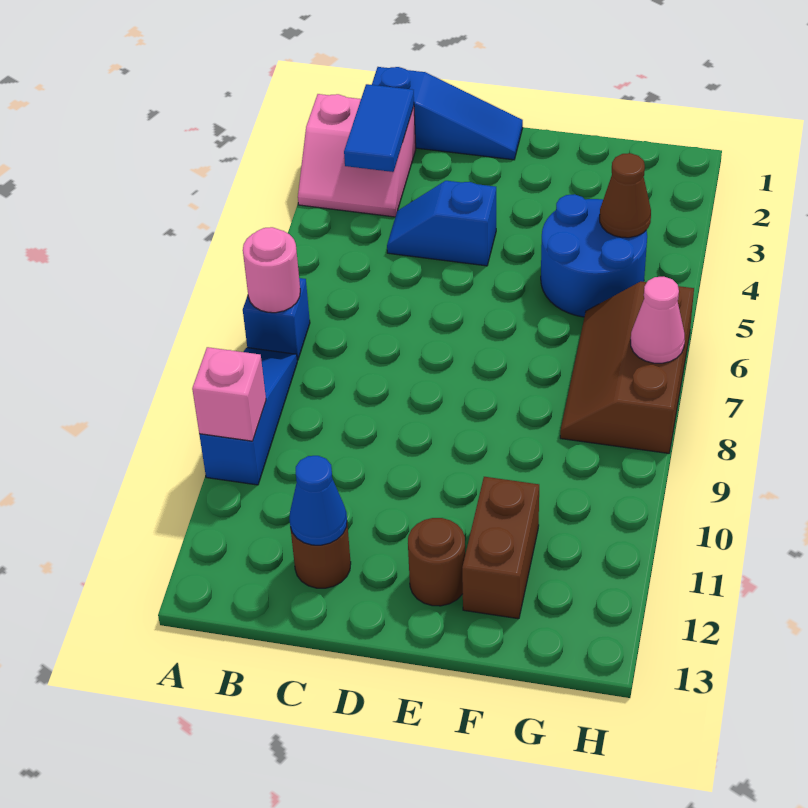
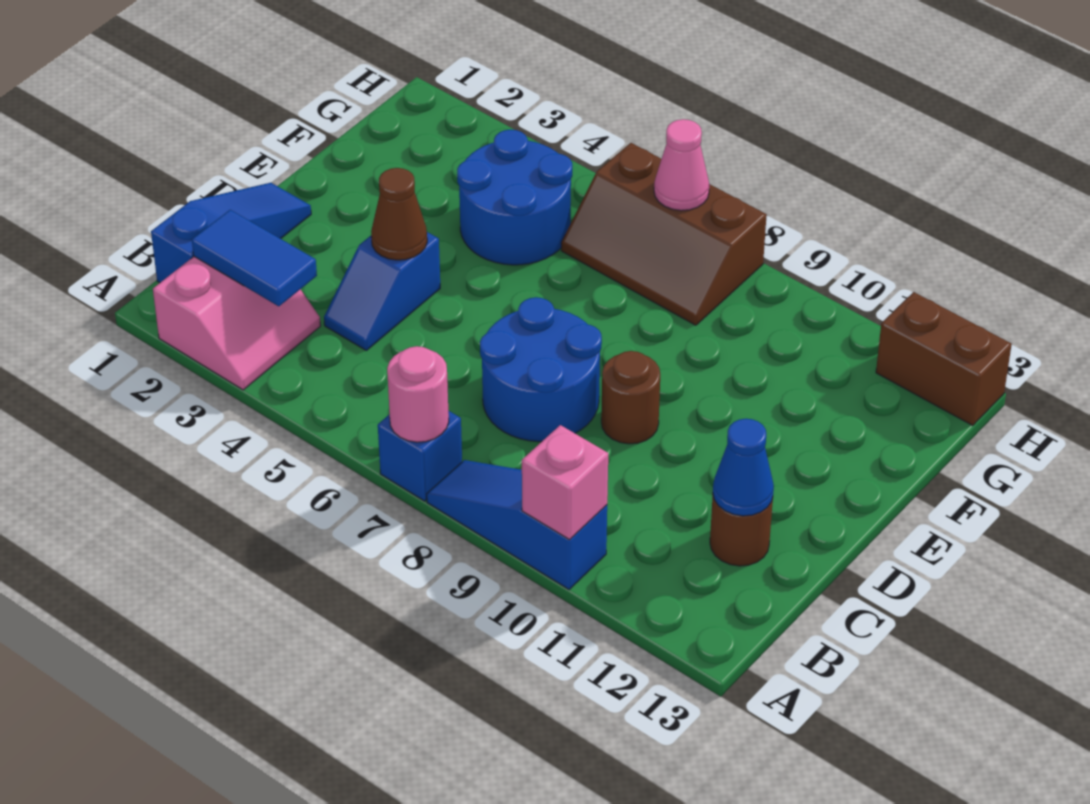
none -> blue 2x2 round brick [480,297,602,442]
brown 1x1 round brick [408,518,465,606] -> brown 1x1 round brick moved to [601,351,660,444]
brown 1x2 brick [462,477,539,619] -> brown 1x2 brick moved to [876,292,1012,425]
brown 1x1 cone [600,153,651,238] -> brown 1x1 cone moved to [371,168,427,260]

